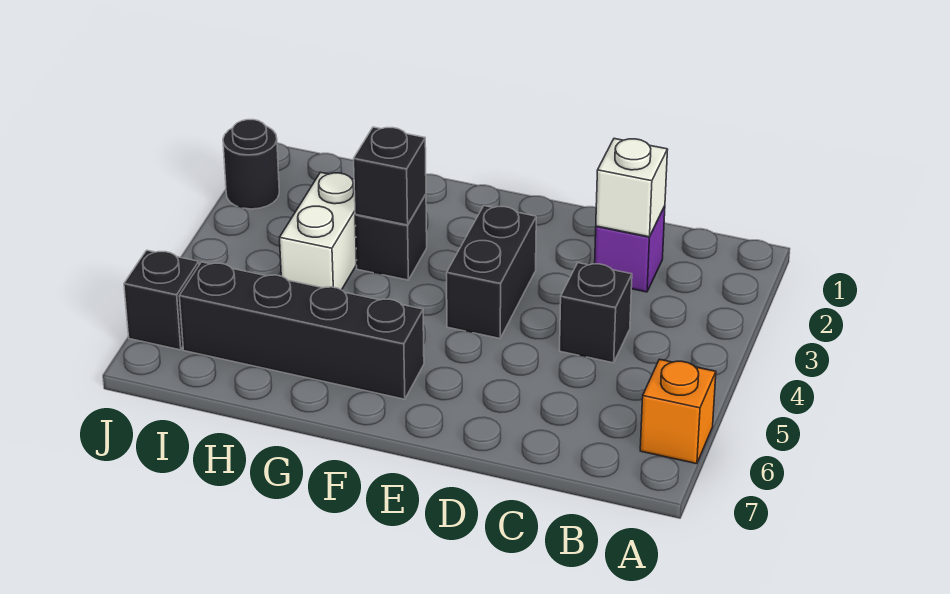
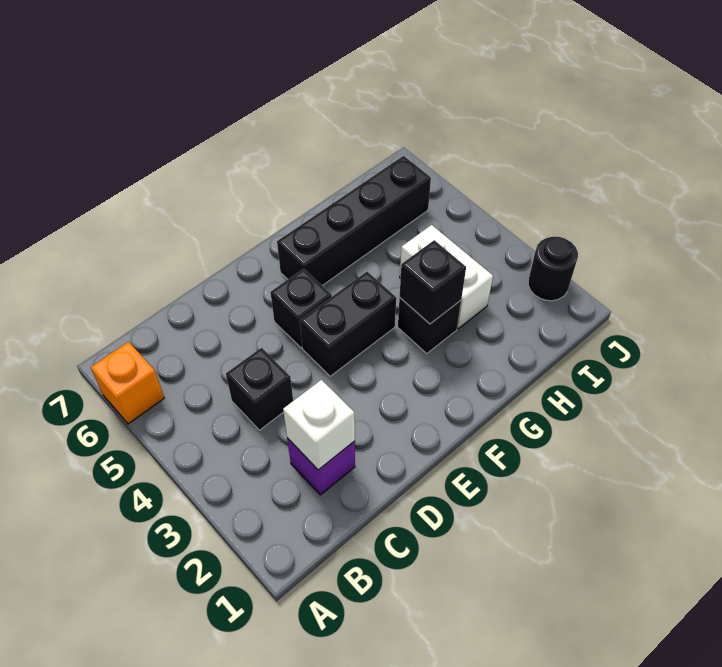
black 1x2 brick [447,206,536,338] -> black 1x2 brick turned to [300,272,396,376]
black 1x1 brick [124,250,199,350] -> black 1x1 brick moved to [270,269,332,348]

